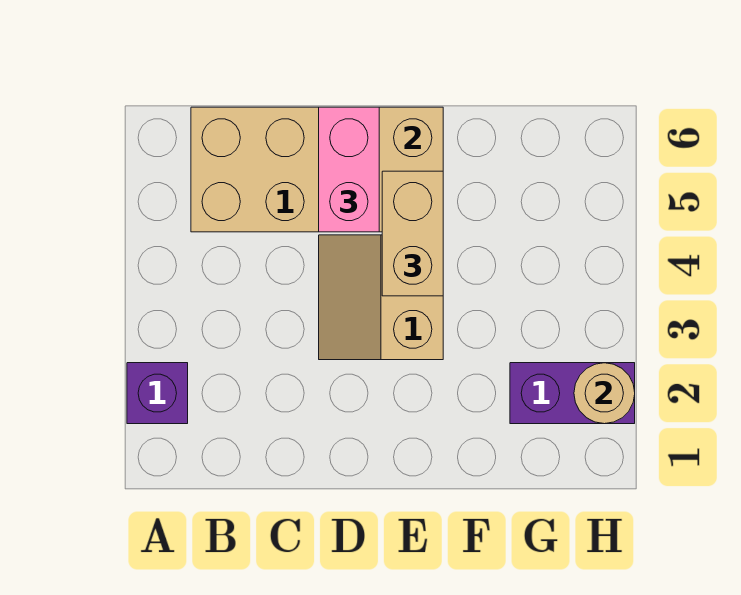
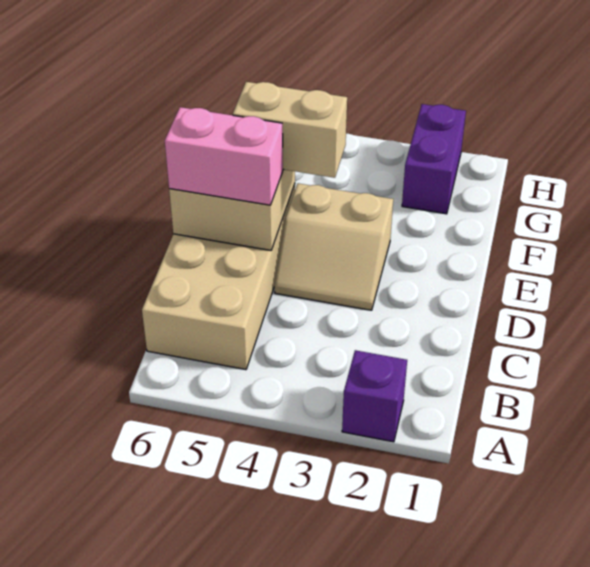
tan 1x1 round brick [574,363,635,424] -> none

